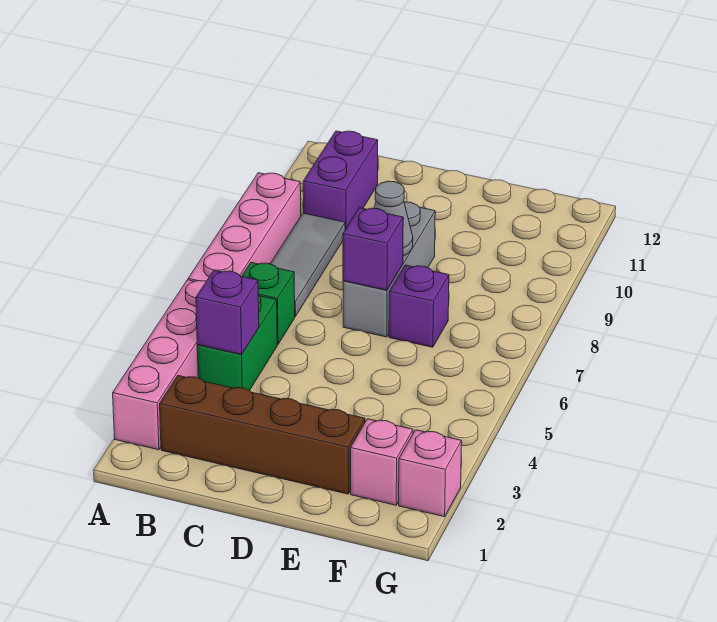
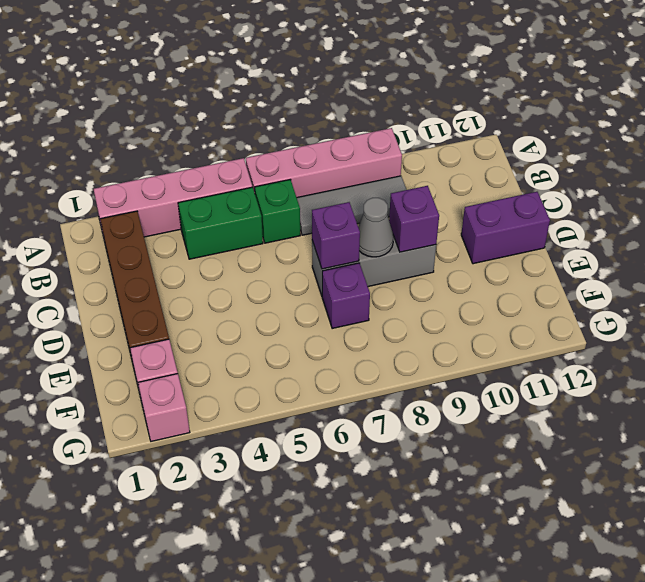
purple 1x1 brick [196,270,259,355] -> purple 1x1 brick moved to [389,186,439,252]
purple 1x2 brick [303,131,378,230] -> purple 1x2 brick moved to [461,192,550,264]

